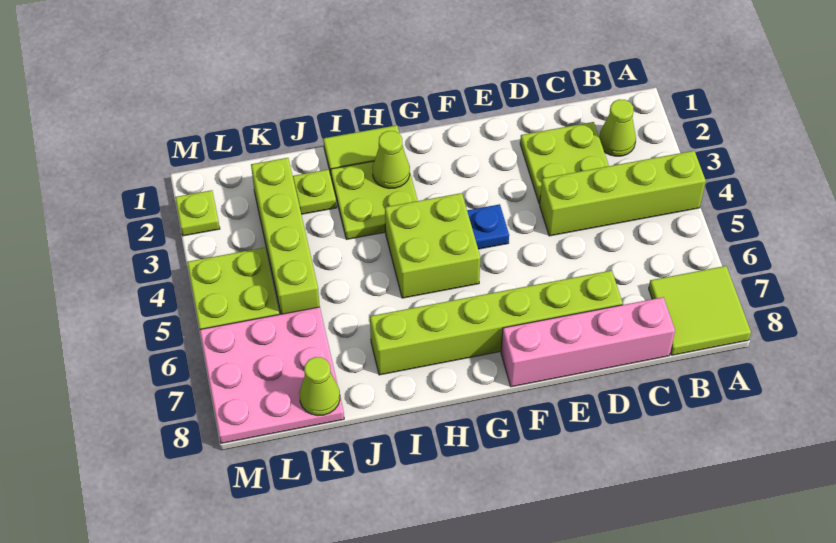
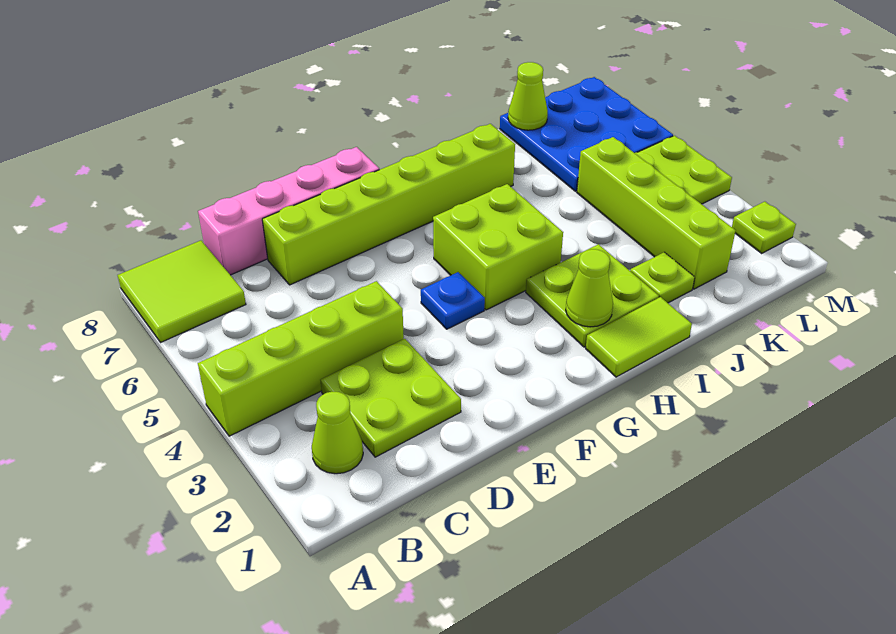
pink 3x3 plate [200,307,344,443] -> blue 3x3 plate [500,77,673,191]

